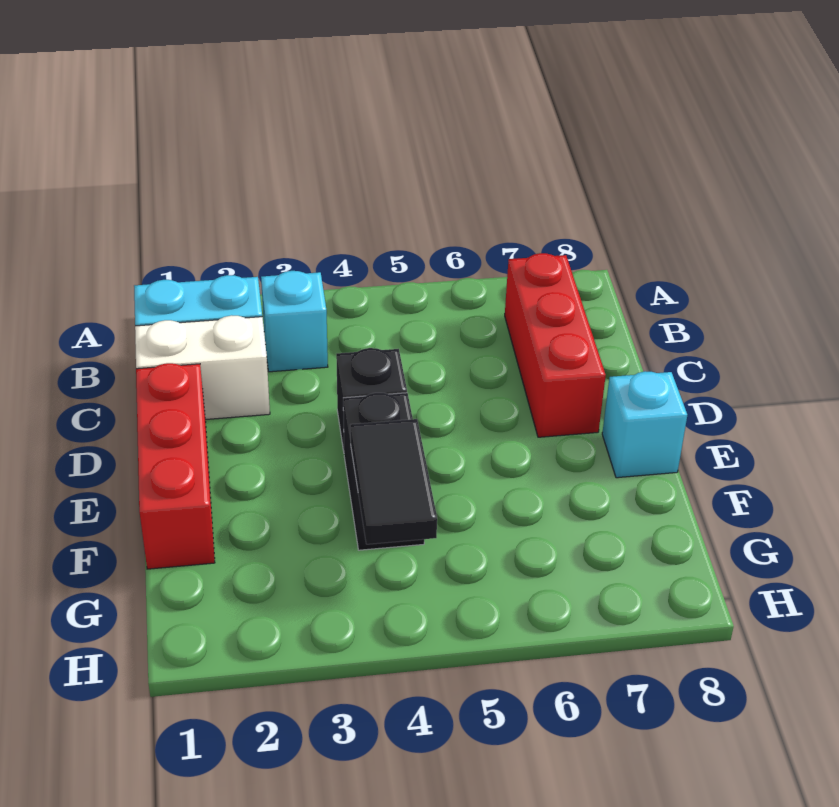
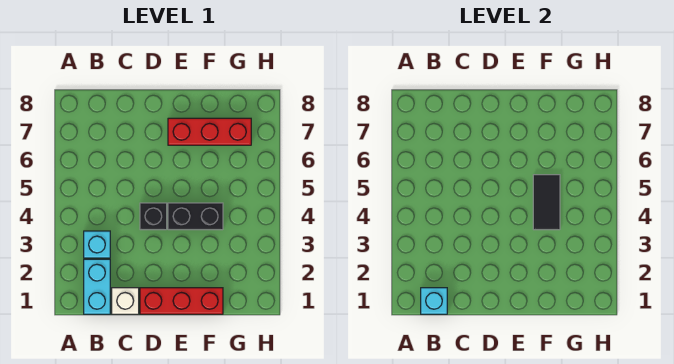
red 1x3 brick [505,253,606,437] -> red 1x3 brick moved to [168,118,251,145]
white 1x2 brick [135,315,270,420] -> white 1x1 brick [112,288,139,314]
cyan 1x1 brick [602,371,687,478] -> cyan 1x1 brick moved to [421,288,447,314]
black 1x2 tile [350,419,437,544] -> black 1x2 tile turned to [533,175,560,230]

